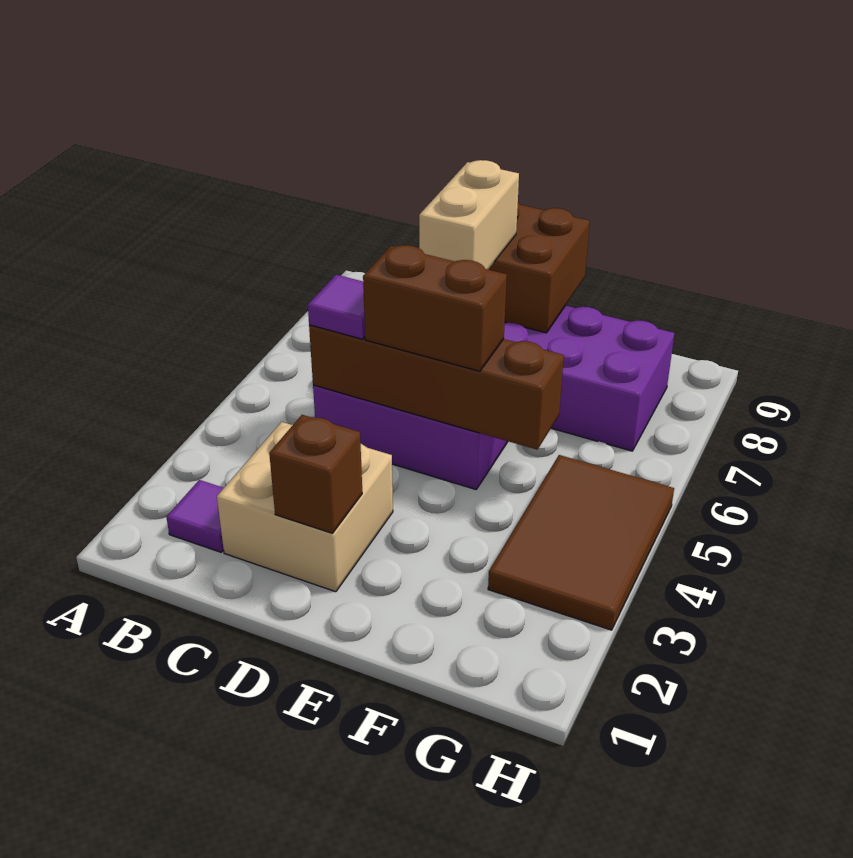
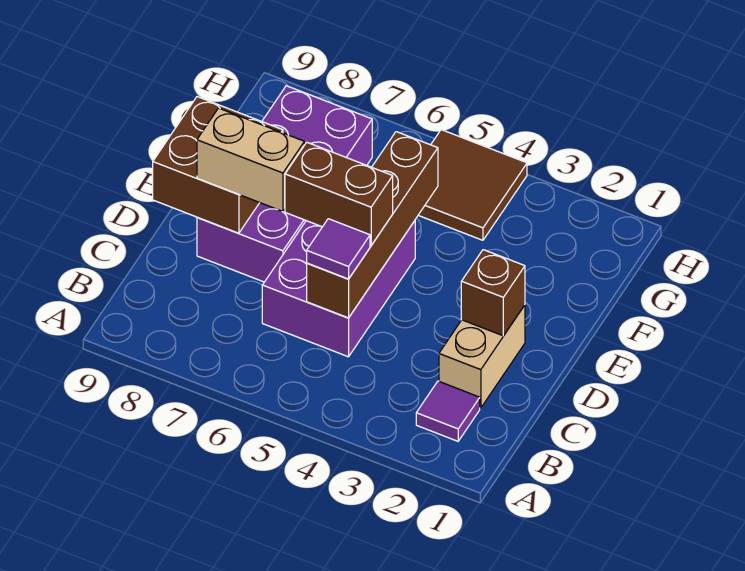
tan 2x2 brick [217,422,393,592] -> tan 1x2 brick [439,305,525,408]
brown 1x2 brick [363,245,507,371] -> brown 1x2 brick turned to [285,142,393,246]
brown 2x3 tile [488,455,674,630] -> brown 2x2 tile [418,130,527,240]

